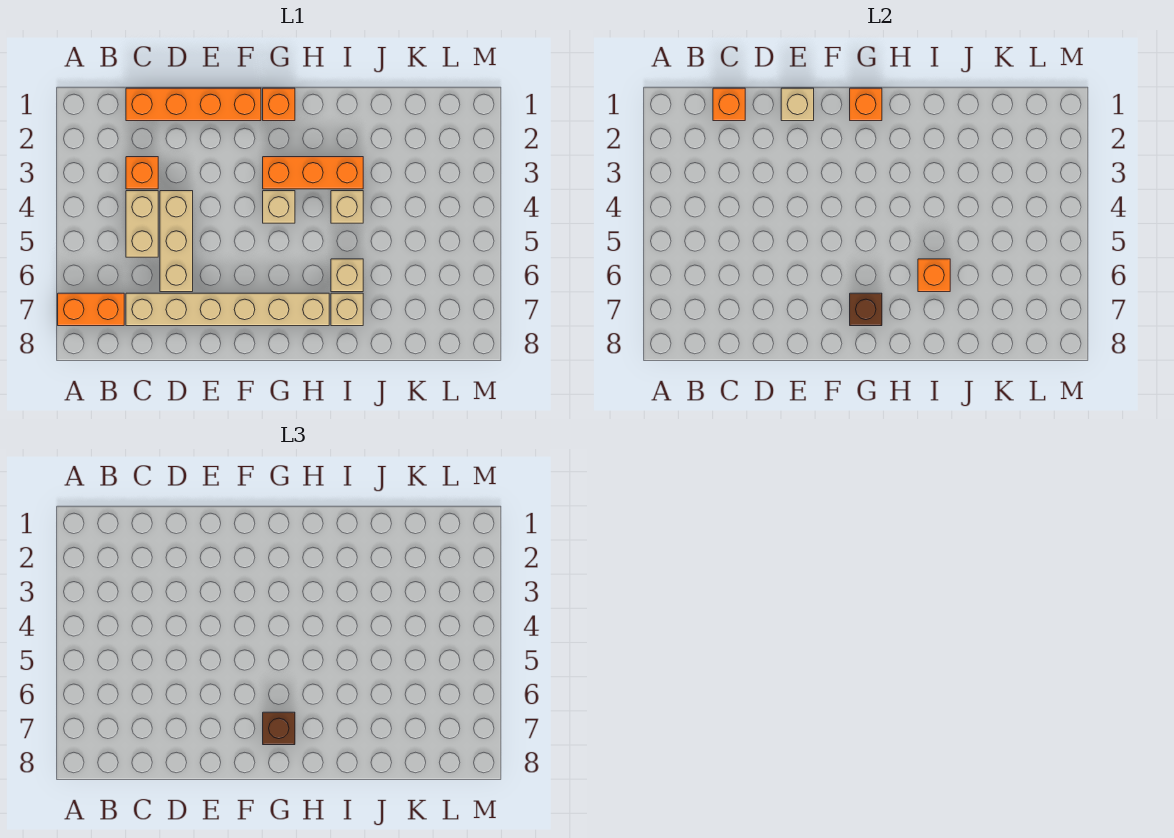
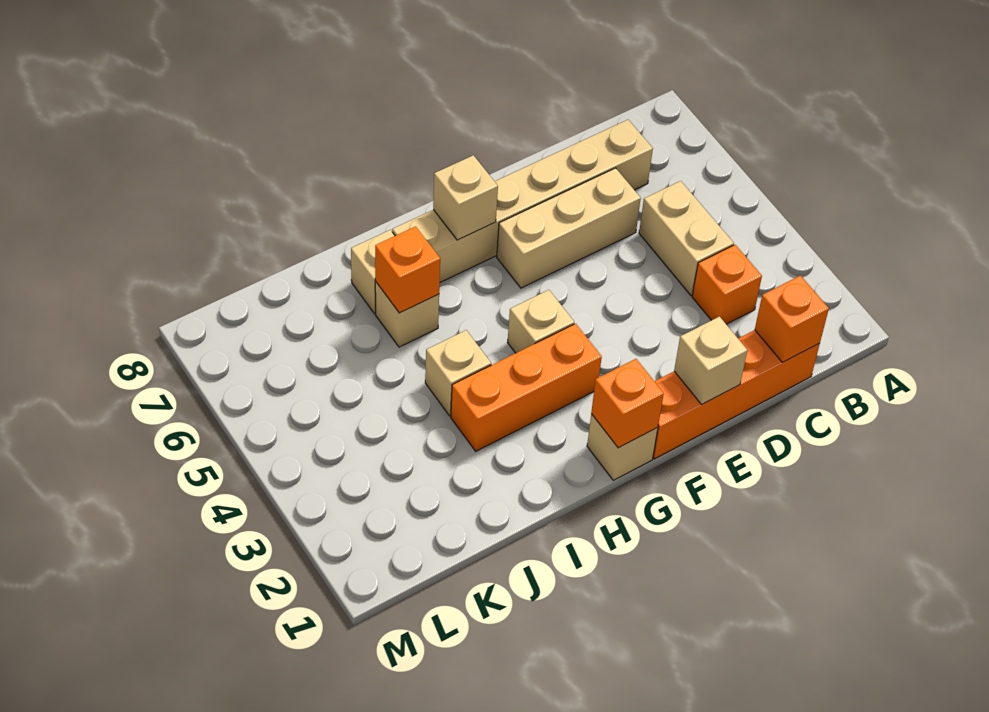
orange 1x2 brick [58,293,124,326] -> none
tan 1x3 brick [160,191,193,292] -> tan 1x3 brick turned to [497,168,641,288]
orange 1x1 brick [263,88,295,121] -> tan 1x1 brick [587,414,658,480]
brown 1x1 brick [850,293,882,326] -> tan 1x1 brick [433,155,498,240]
brown 1x1 brick [263,712,295,745] -> none

